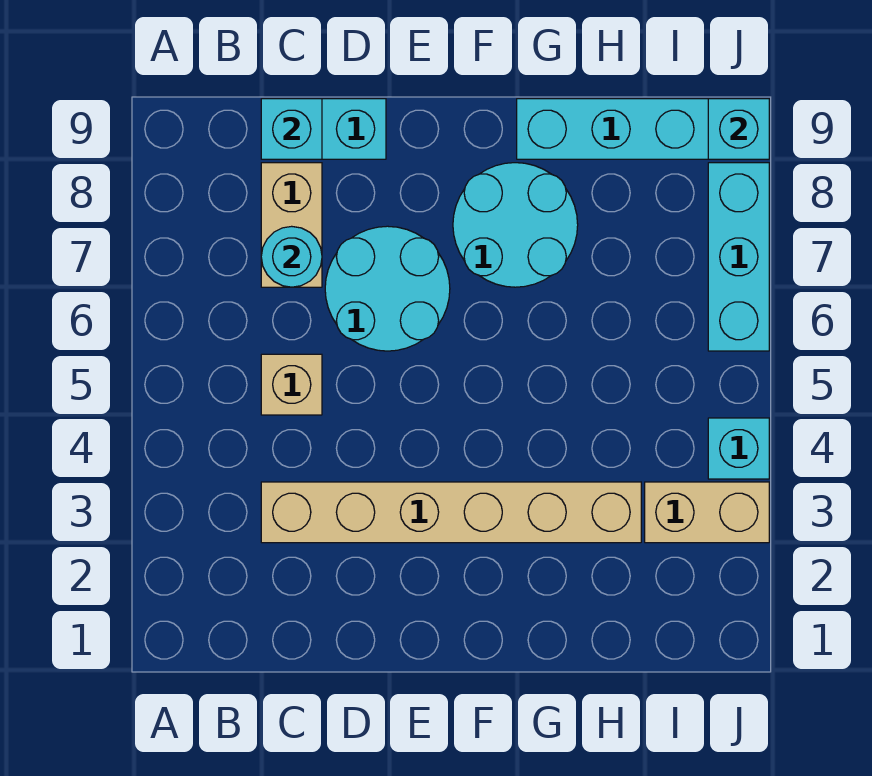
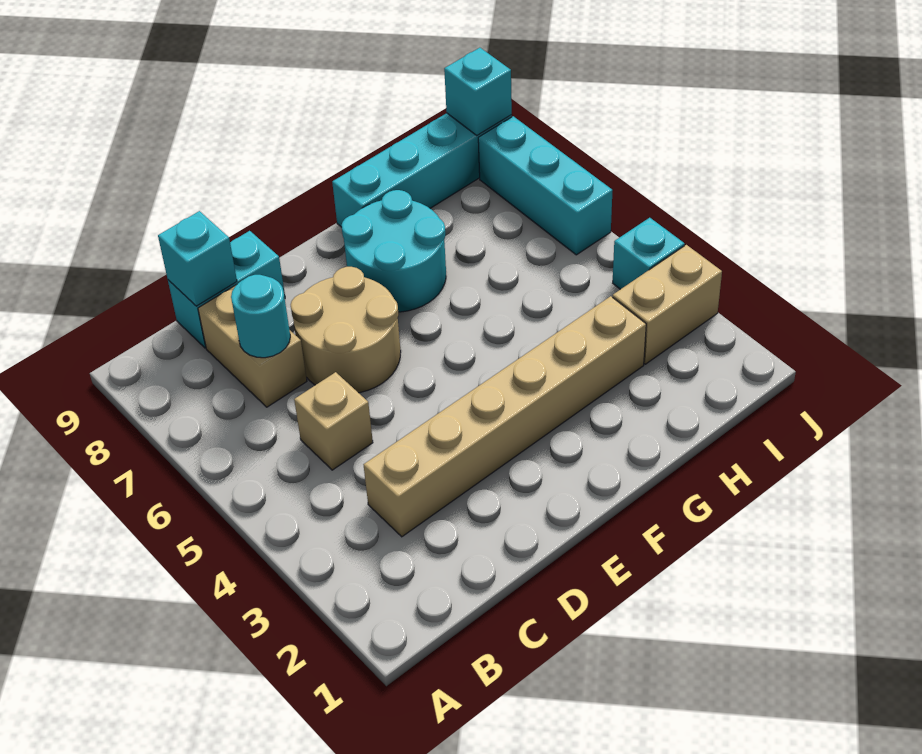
cyan 2x2 round brick [325,226,450,351] -> tan 2x2 round brick [291,267,401,393]

